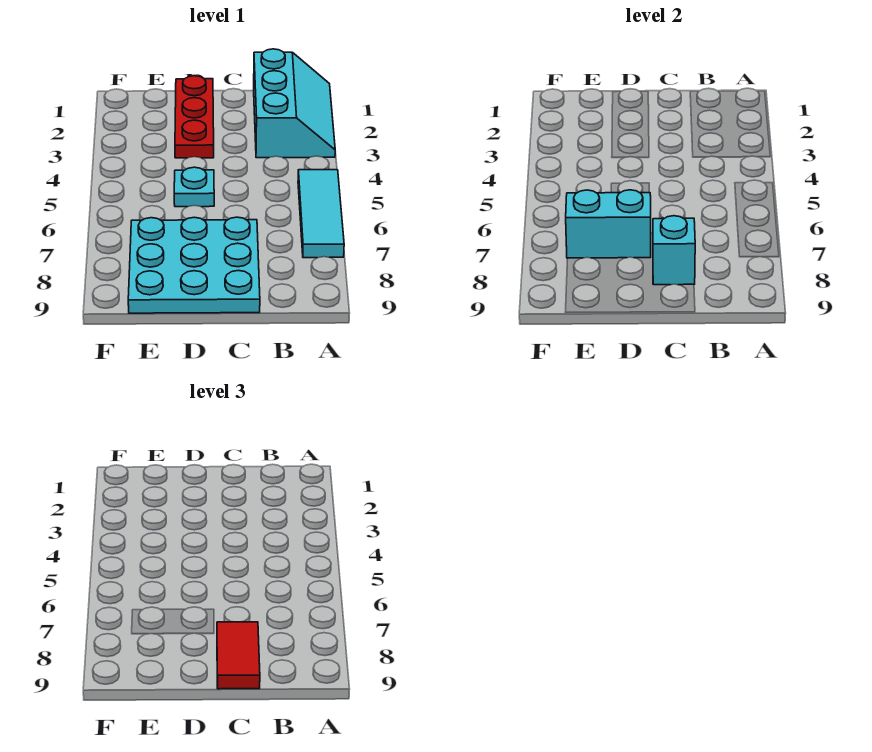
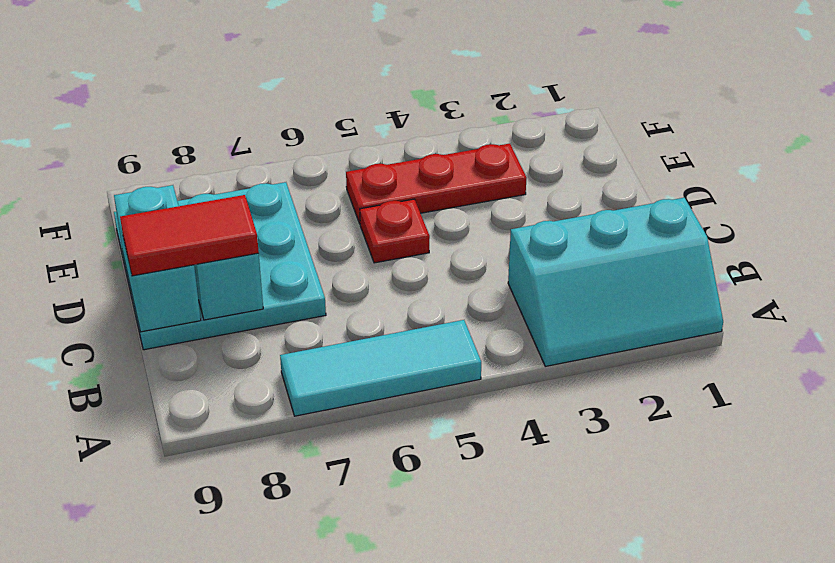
red 1x3 plate [175,76,214,158] -> red 1x3 plate moved to [346,144,527,223]
cyan 1x1 plate [174,167,214,207] -> red 1x1 plate [360,199,430,263]
cyan 1x2 brick [566,190,651,258] -> cyan 1x2 brick moved to [114,185,201,332]

